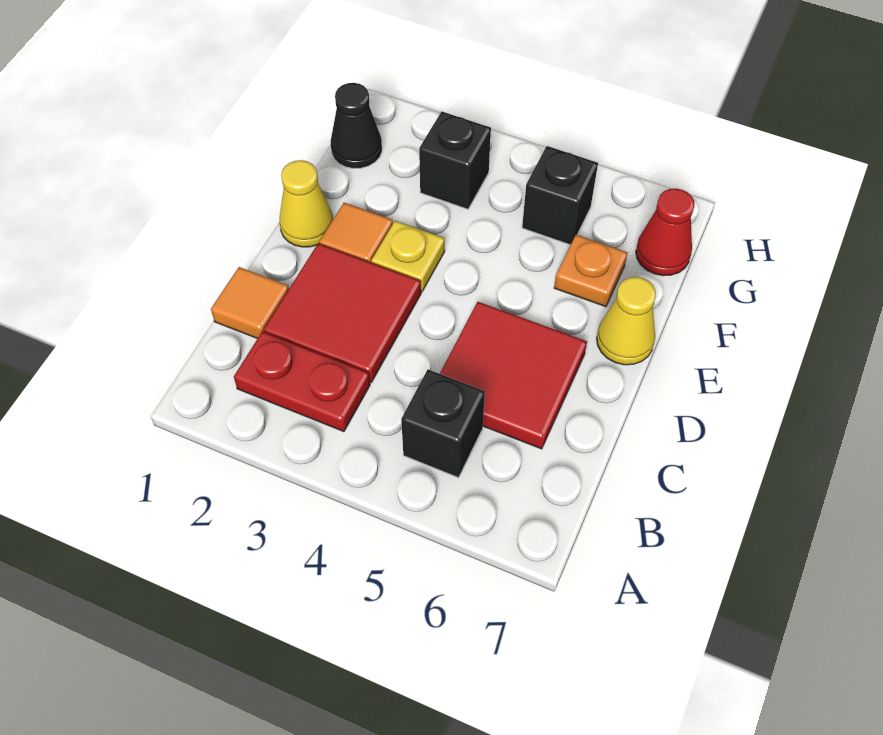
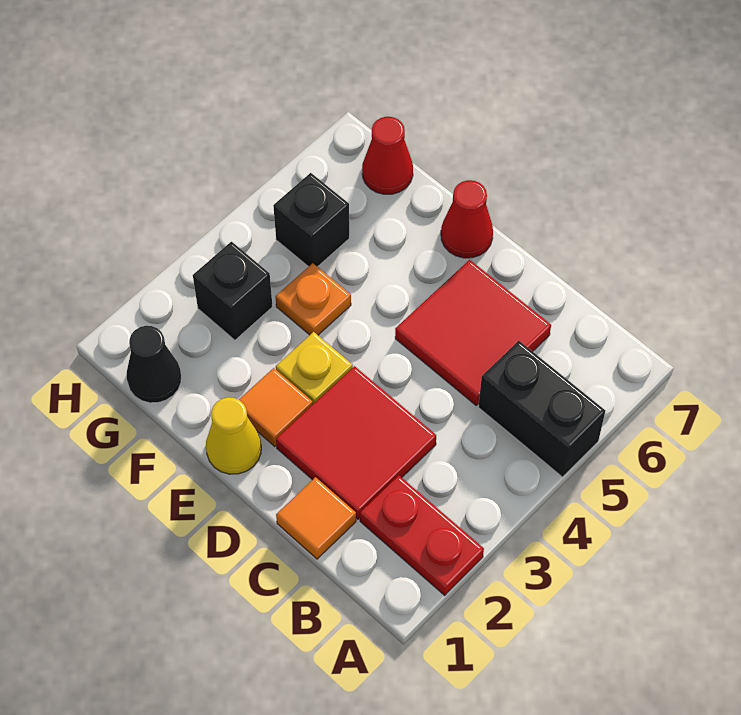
red 1x2 plate [234,332,370,432] -> red 1x2 plate turned to [360,475,484,595]
black 1x1 brick [401,370,485,478] -> black 1x2 brick [478,341,605,477]
yellow 1x1 cone [597,277,656,365] -> red 1x1 cone [441,180,493,258]
orange 1x1 plate [554,235,627,307] -> orange 1x1 plate moved to [276,263,351,335]

